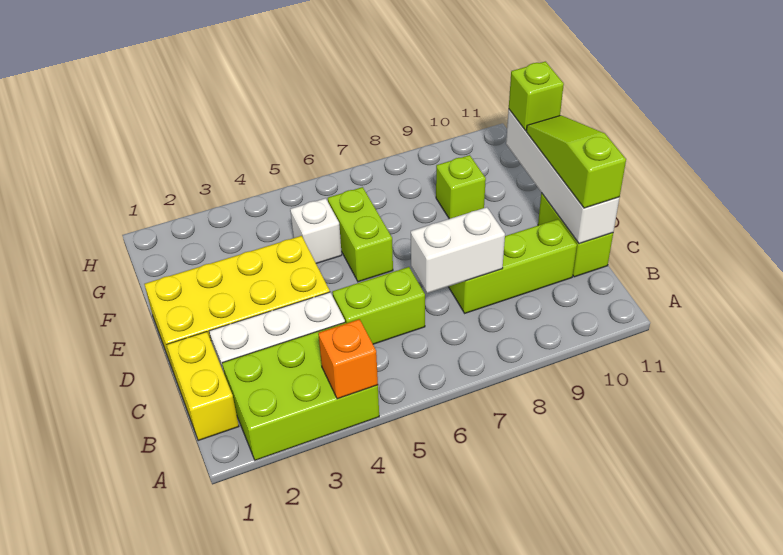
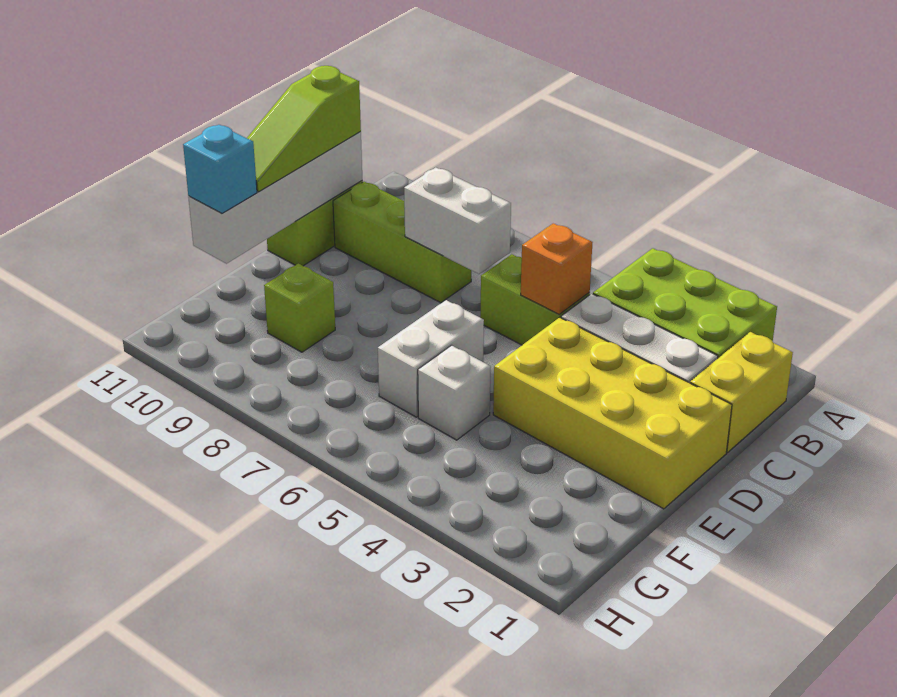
orange 1x1 brick [318,319,378,399] -> orange 1x1 brick moved to [521,223,593,314]
lime 1x2 brick [328,187,393,282] -> white 1x2 brick [378,300,484,417]
lime 1x1 brick [509,62,564,131] -> cyan 1x1 brick [183,125,257,213]

